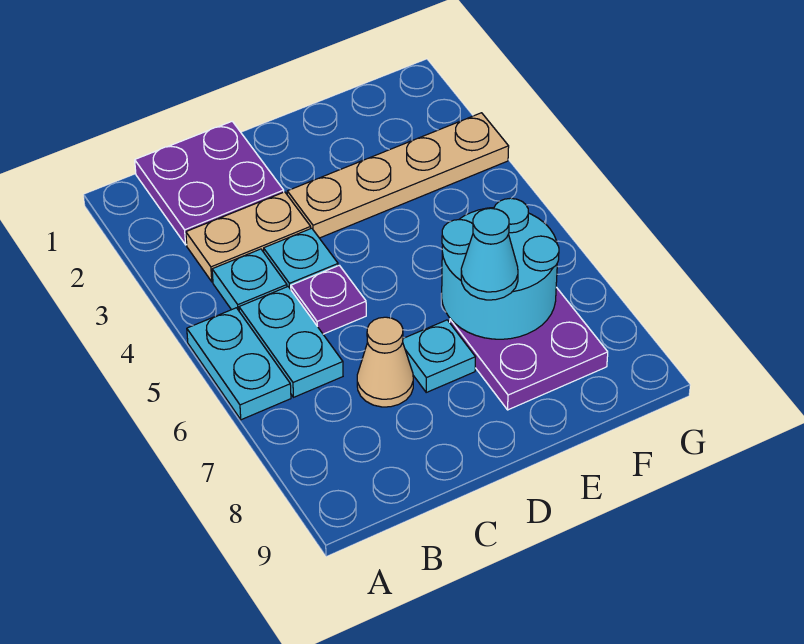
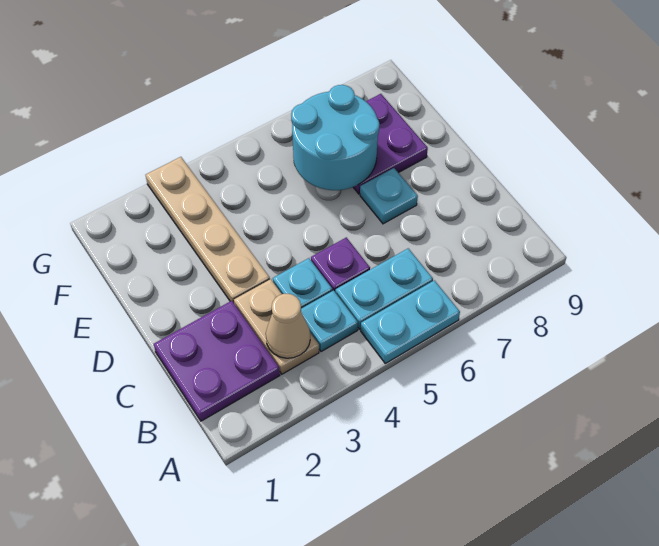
tan 1x1 cone [357,317,413,407] -> tan 1x1 cone moved to [266,294,310,358]
cyan 1x1 cone [461,208,518,300] -> none

